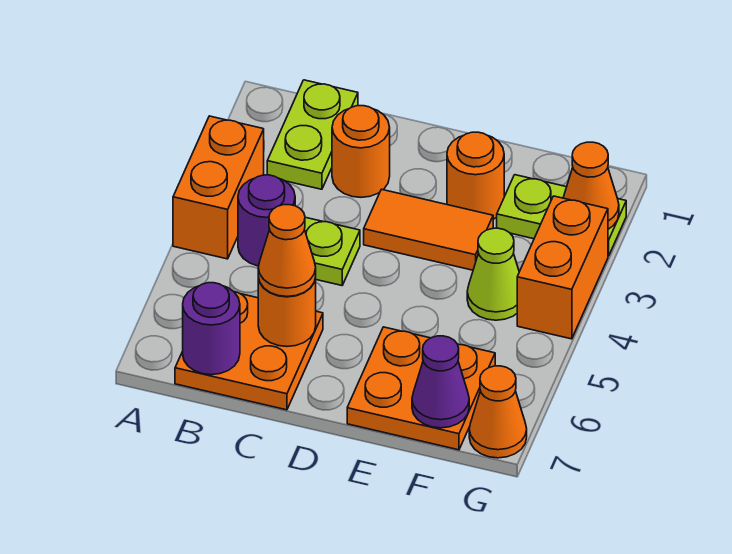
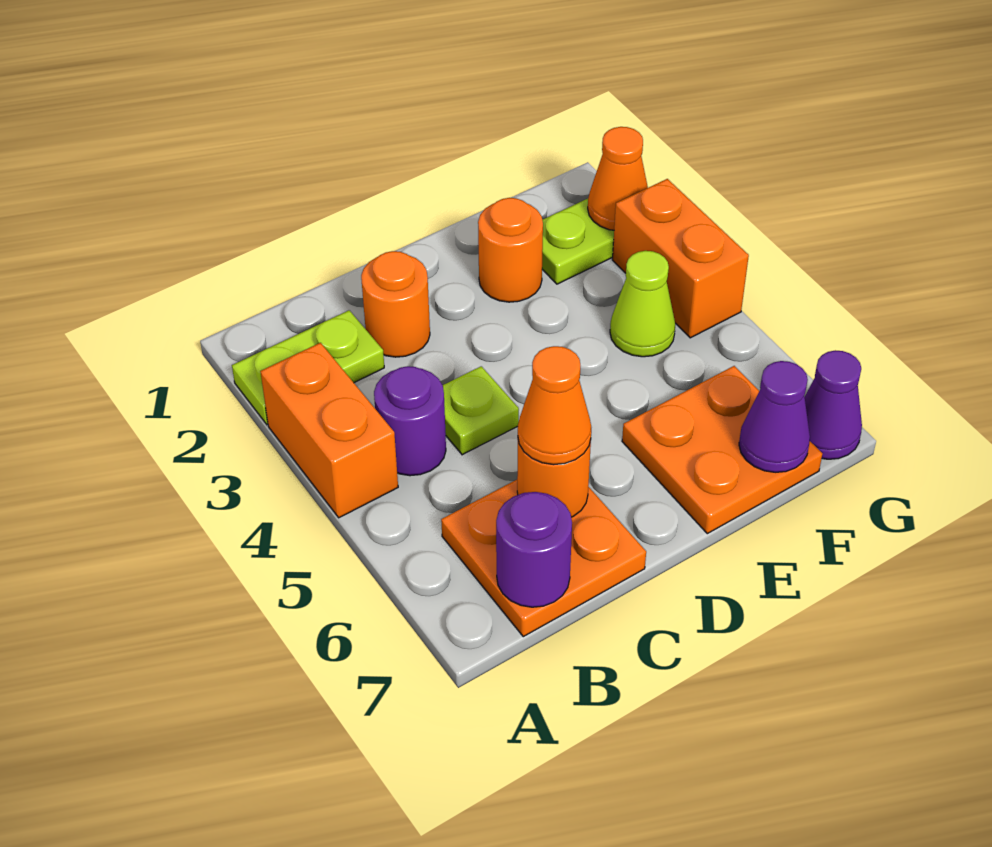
lime 1x2 plate [267,80,358,189] -> lime 1x2 plate turned to [232,310,384,425]
orange 1x2 tile [364,189,493,270] -> none
orange 1x1 cone [469,366,527,458] -> purple 1x1 cone [805,350,862,459]

